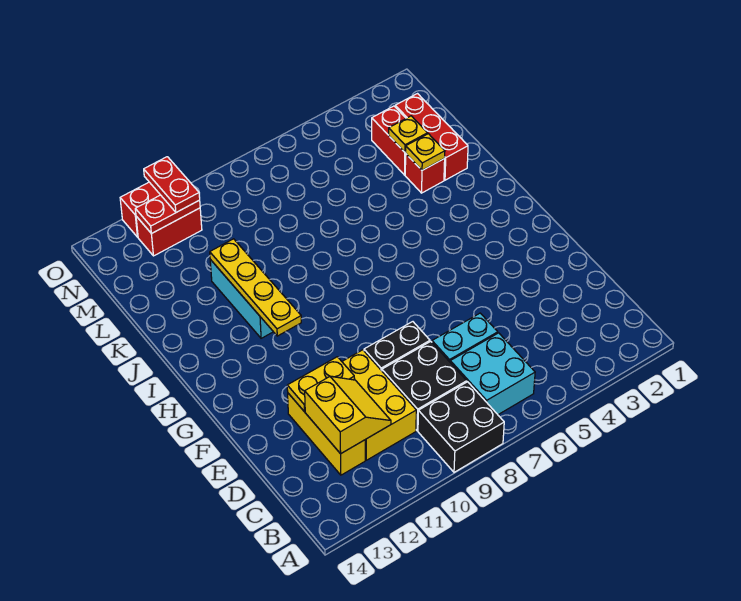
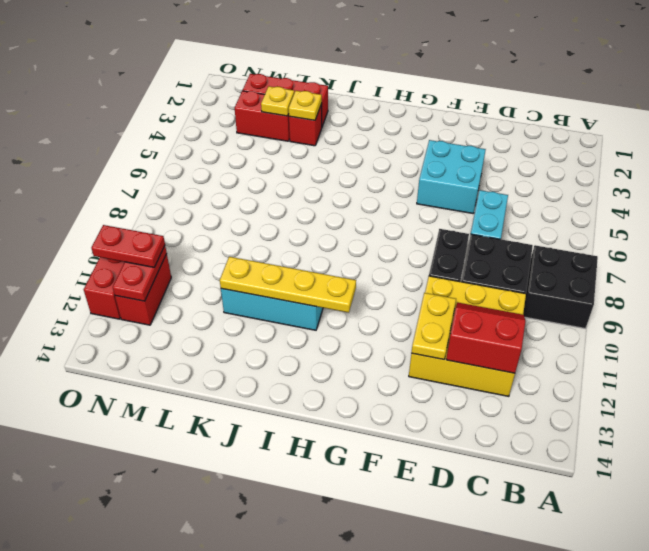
cyan 2x2 brick [450,333,535,415] -> cyan 2x2 brick moved to [417,140,486,213]
yellow 2x2 slope [305,376,391,454] -> red 2x2 slope [446,303,525,373]

